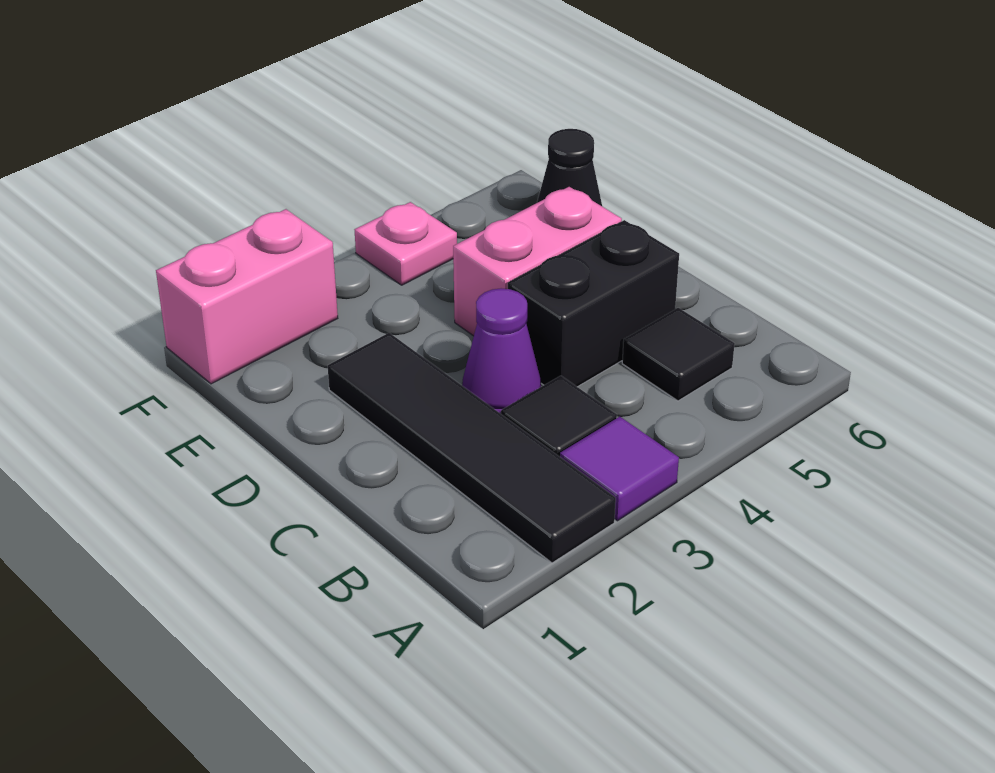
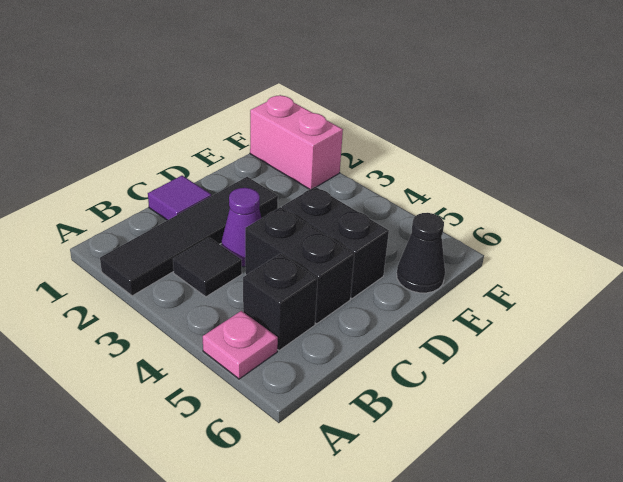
purple 1x1 tile [560,417,679,521] -> purple 1x1 tile moved to [148,176,211,220]
black 1x1 tile [622,308,735,401] -> black 1x1 brick [243,254,318,351]
pink 1x2 brick [453,187,622,336] -> black 1x2 brick [282,187,389,299]
pink 1x1 plate [355,202,457,285] -> pink 1x1 plate moved to [203,311,278,379]

